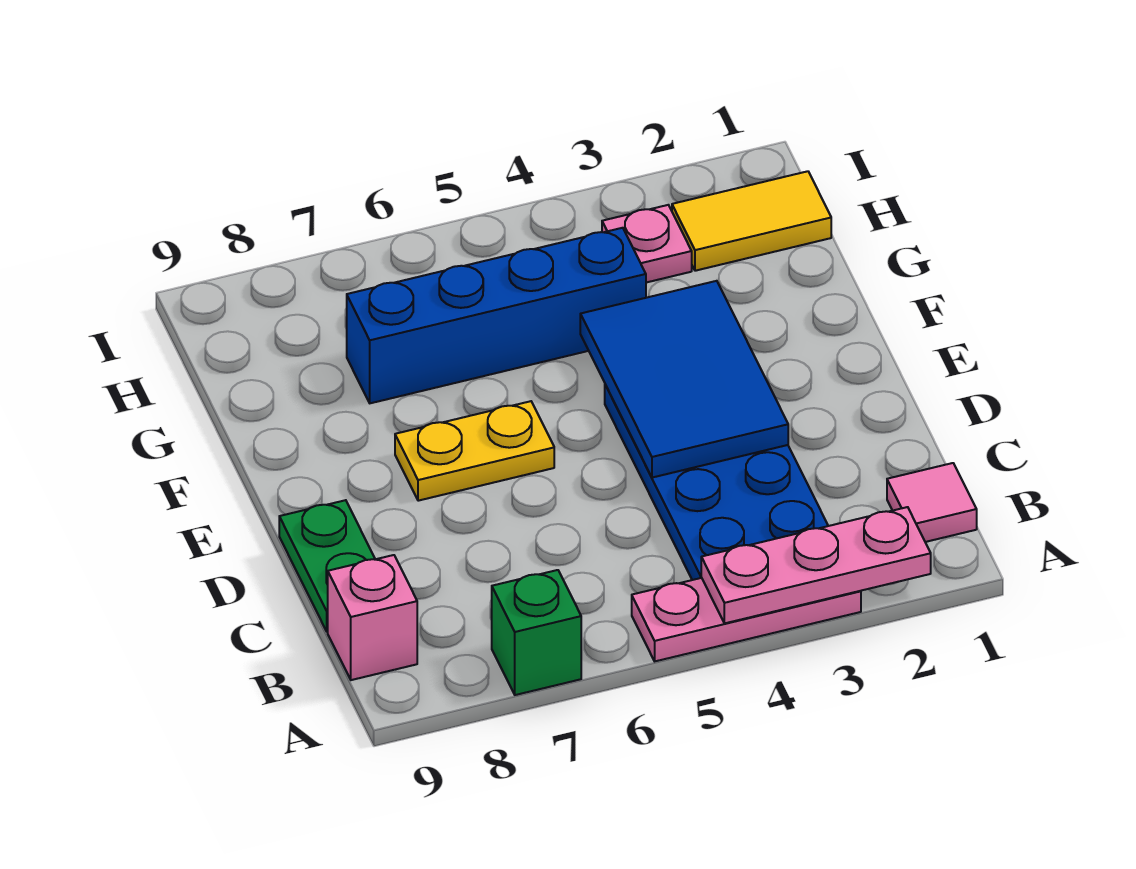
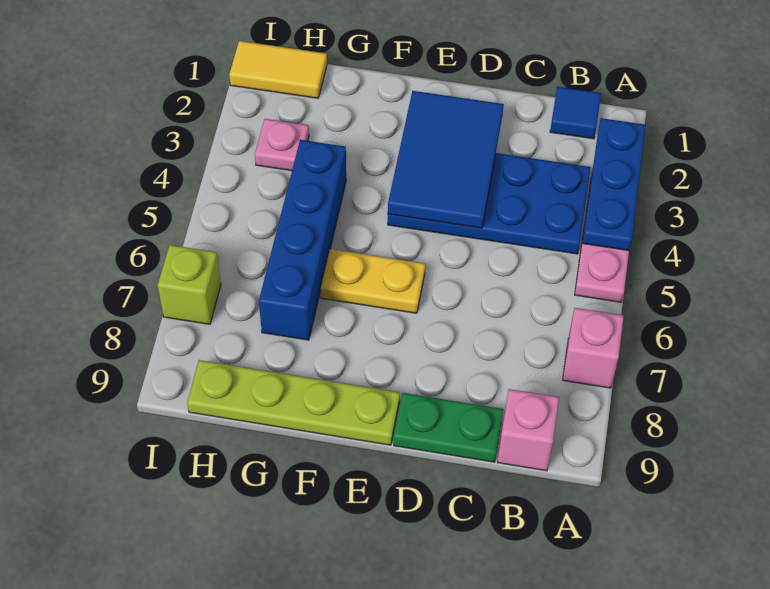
pink 1x3 plate [701,507,931,623] -> blue 1x3 plate [582,118,646,251]
green 1x1 brick [492,570,581,695] -> pink 1x1 brick [563,308,624,388]
pink 1x1 tile [887,463,977,542] -> blue 1x1 tile [550,87,601,139]
blue 2x3 tile [580,281,788,478] -> blue 2x3 tile turned to [388,91,504,228]
yellow 1x2 plate [395,401,554,501] -> yellow 1x2 plate turned to [321,249,425,313]
none -> lime 1x4 plate [187,360,400,445]
yellow 1x2 tile [672,171,831,271] -> yellow 1x2 tile turned to [229,41,327,98]
none -> lime 1x1 brick [158,245,221,324]

